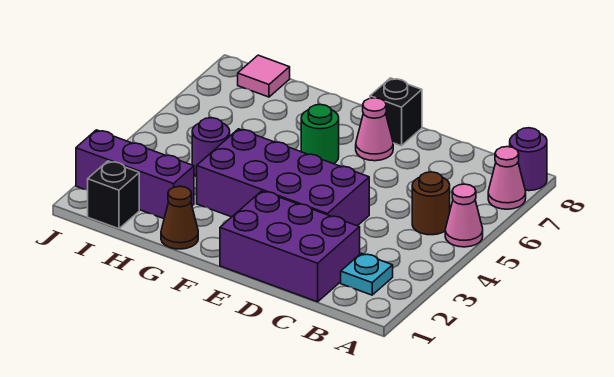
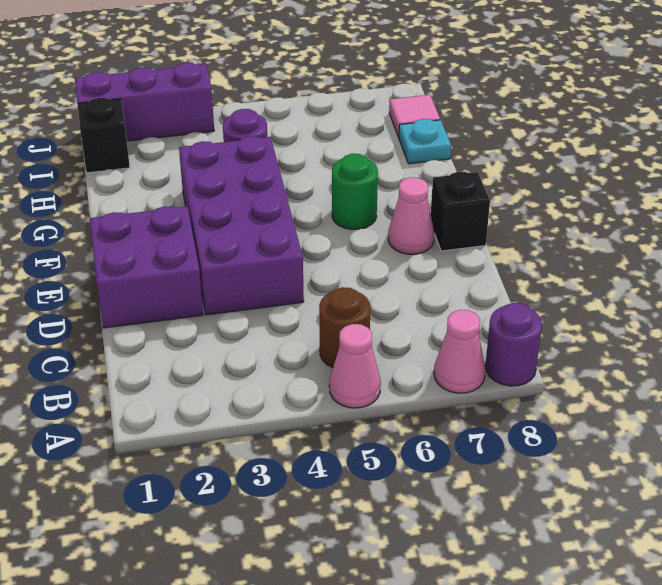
cyan 1x1 plate [341,253,393,295] -> cyan 1x1 plate moved to [399,119,451,164]
purple 2x3 brick [220,191,360,302] -> purple 2x2 brick [90,206,203,328]
brown 1x1 cone [161,186,198,249] -> none
purple 1x3 brick [76,130,194,219] -> purple 1x3 brick turned to [75,63,214,141]

